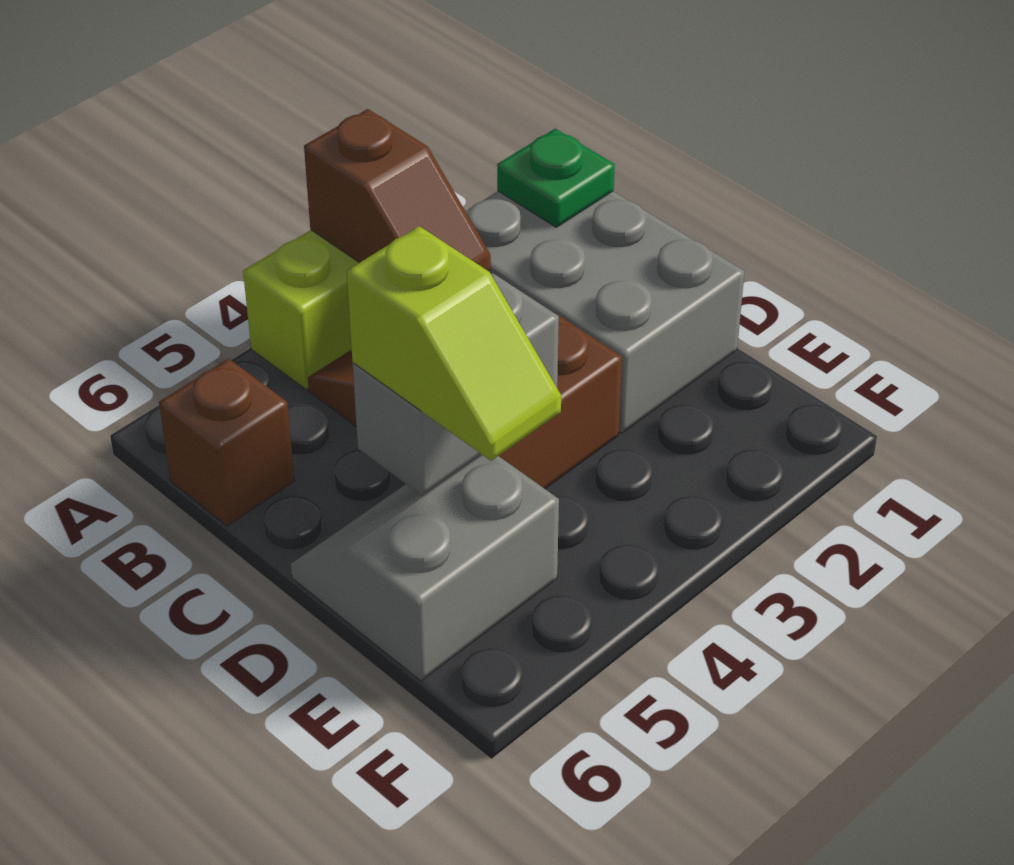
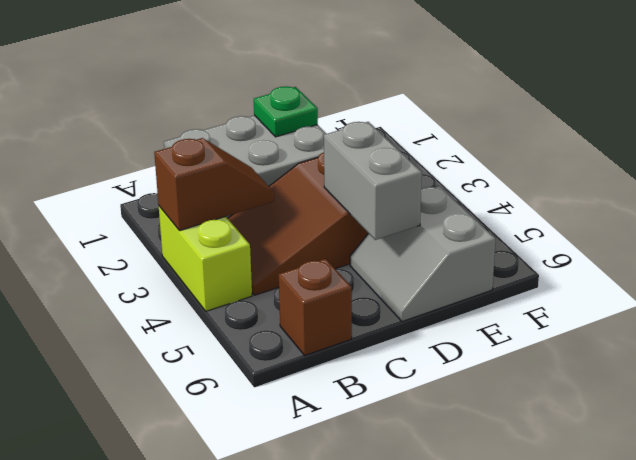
green 1x1 plate [497,129,615,227] -> green 1x1 plate moved to [254,86,318,137]
lime 1x2 slope [347,226,561,461] -> none

